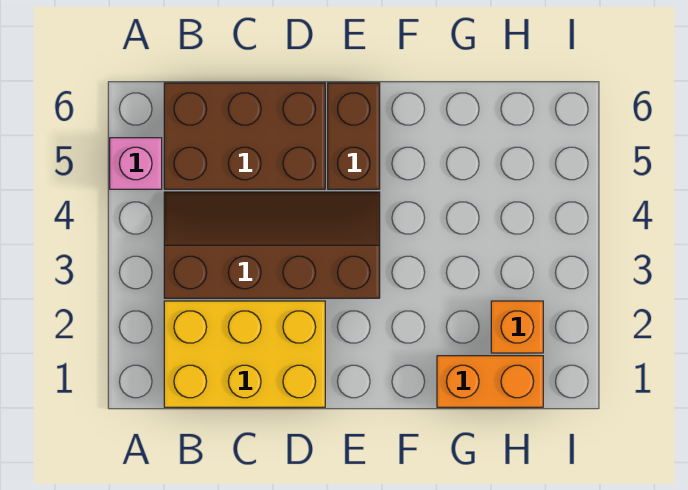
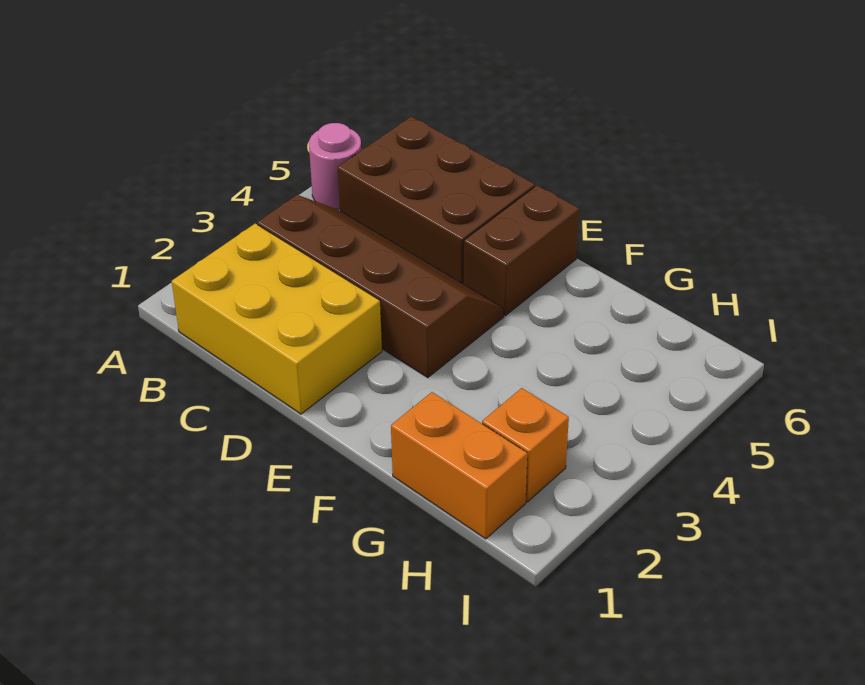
pink 1x1 brick [110,138,162,189] -> pink 1x1 round brick [309,123,361,209]

